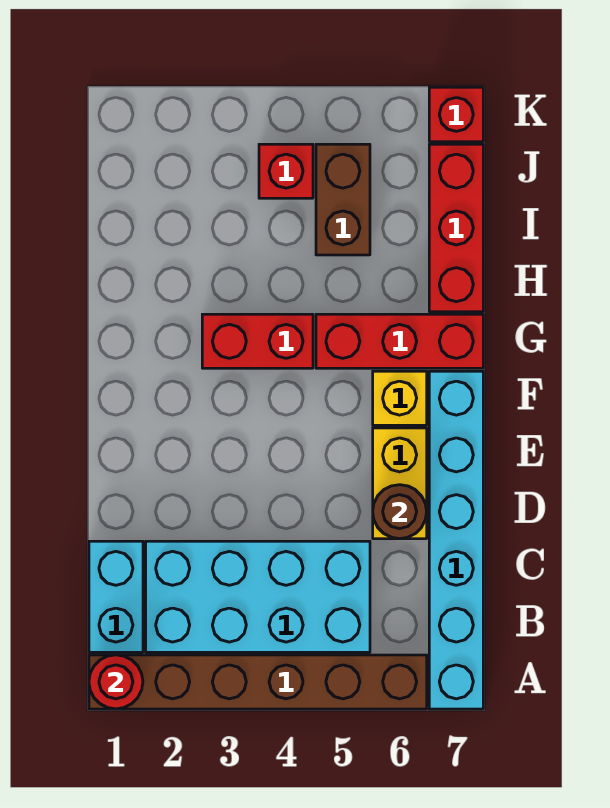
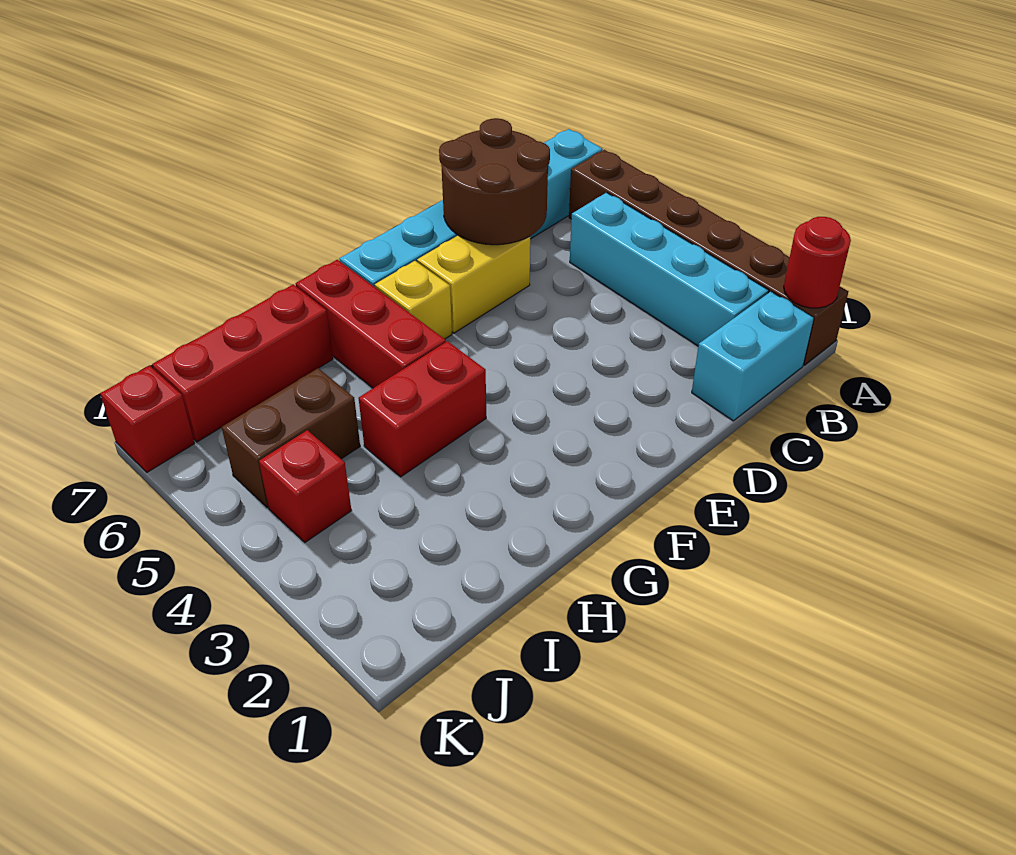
cyan 2x4 brick [146,541,370,652] -> cyan 1x4 brick [570,193,769,346]
brown 1x1 round brick [373,485,427,539] -> brown 2x2 round brick [439,118,550,245]
red 1x2 brick [202,314,313,368] -> red 1x2 brick turned to [359,341,486,477]

